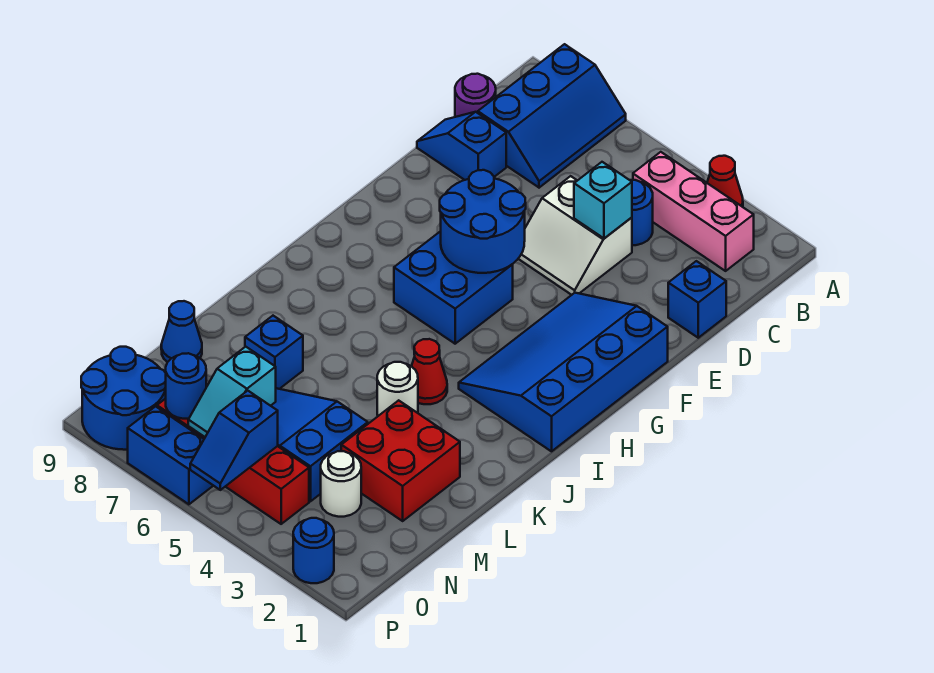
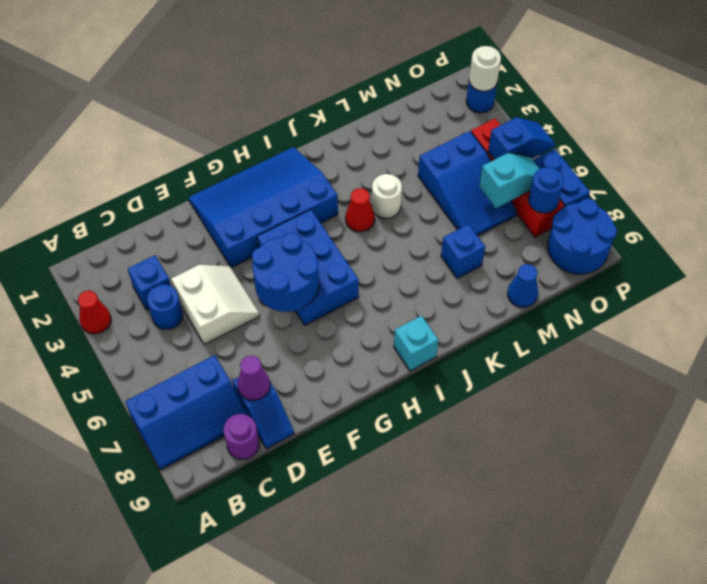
blue 2x3 slope [478,44,626,188] -> blue 2x3 slope turned to [125,355,246,470]
pink 1x3 brick [633,152,754,271] -> none
blue 1x1 brick [668,261,726,338] -> blue 1x1 brick moved to [128,255,171,310]
cyan 1x1 brick [574,162,632,238] -> cyan 1x1 brick moved to [394,316,438,371]
none -> purple 1x1 cone [237,356,270,400]
blue 3x4 slope [459,293,668,451] -> blue 3x4 slope turned to [189,147,338,268]
blue 2x2 brick [394,231,513,344] -> blue 2x3 brick [257,210,359,325]
red 2x2 brick [341,400,460,521] -> none
white 1x1 round brick [321,451,361,517] -> white 1x1 round brick moved to [469,46,501,91]

